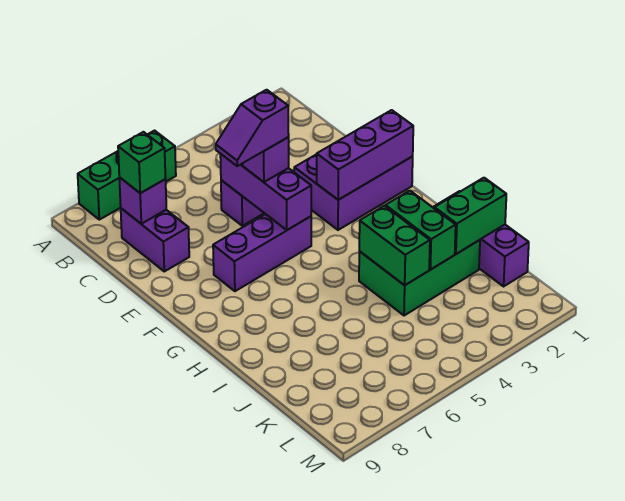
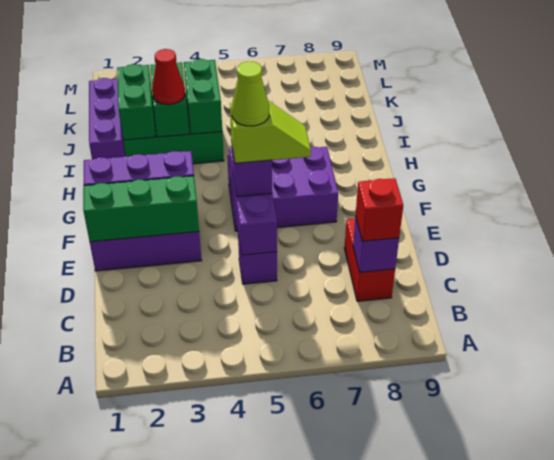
green 1x3 brick [78,131,176,220] -> green 1x3 brick moved to [83,176,199,242]
purple 1x2 brick [121,208,189,271] -> red 1x2 brick [344,219,395,301]
green 1x1 brick [118,132,166,193] -> red 1x1 brick [356,178,403,241]
purple 1x2 slope [216,90,289,166] -> lime 1x2 slope [230,101,311,163]
none -> lime 1x1 cone [231,61,269,126]
purple 1x3 brick [213,214,311,291] -> purple 2x3 brick [227,147,338,231]
none -> red 1x1 cone [152,49,185,105]
green 1x2 brick [434,178,506,254] -> green 1x2 brick turned to [117,64,155,140]

